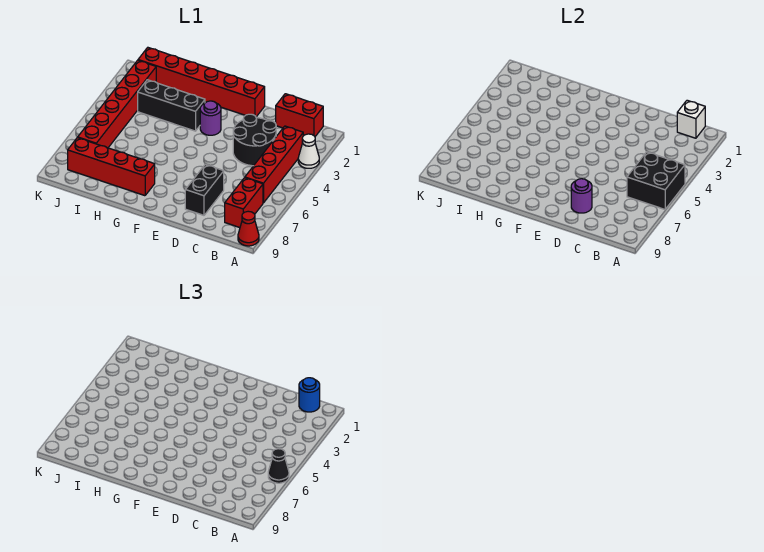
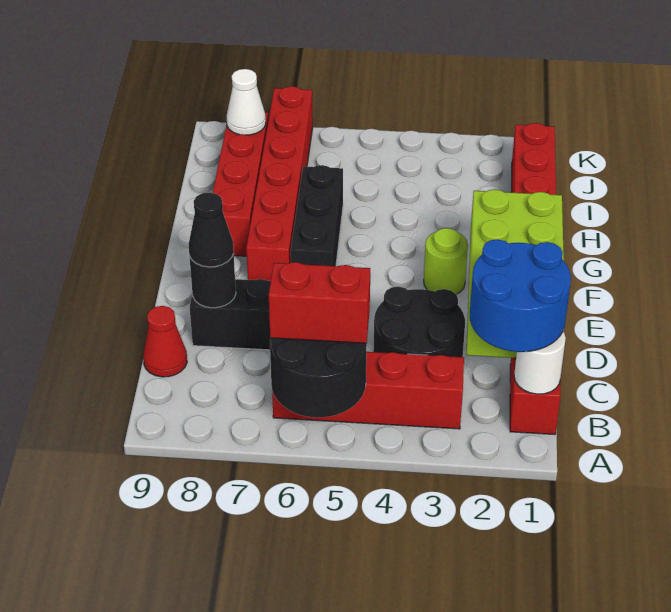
white 1x1 cone [298,134,319,168] -> white 1x1 cone moved to [227,69,266,135]
black 2x2 brick [627,152,685,209] -> black 2x2 round brick [270,338,367,417]
black 1x1 cone [268,449,289,483] -> black 1x1 cone moved to [189,192,234,267]
red 1x1 cone [238,211,259,246] -> red 1x1 cone moved to [143,306,187,377]
white 1x1 brick [677,100,705,138] -> white 1x1 round brick [514,332,566,394]
blue 1x1 round brick [299,378,320,412] -> blue 2x2 round brick [470,239,571,352]
red 1x2 brick [225,178,263,228] -> red 1x2 brick moved to [269,262,370,343]
none -> lime 2x4 brick [466,190,564,358]
purple 1x1 round brick [571,179,592,213] -> black 1x1 round brick [189,254,236,308]
purple 1x1 round brick [200,101,221,135] -> lime 1x1 round brick [424,228,468,294]
black 1x3 brick [138,80,205,131] -> black 1x3 brick moved to [291,165,343,266]
red 1x6 brick [78,60,156,148] -> red 1x6 brick turned to [246,86,313,281]

